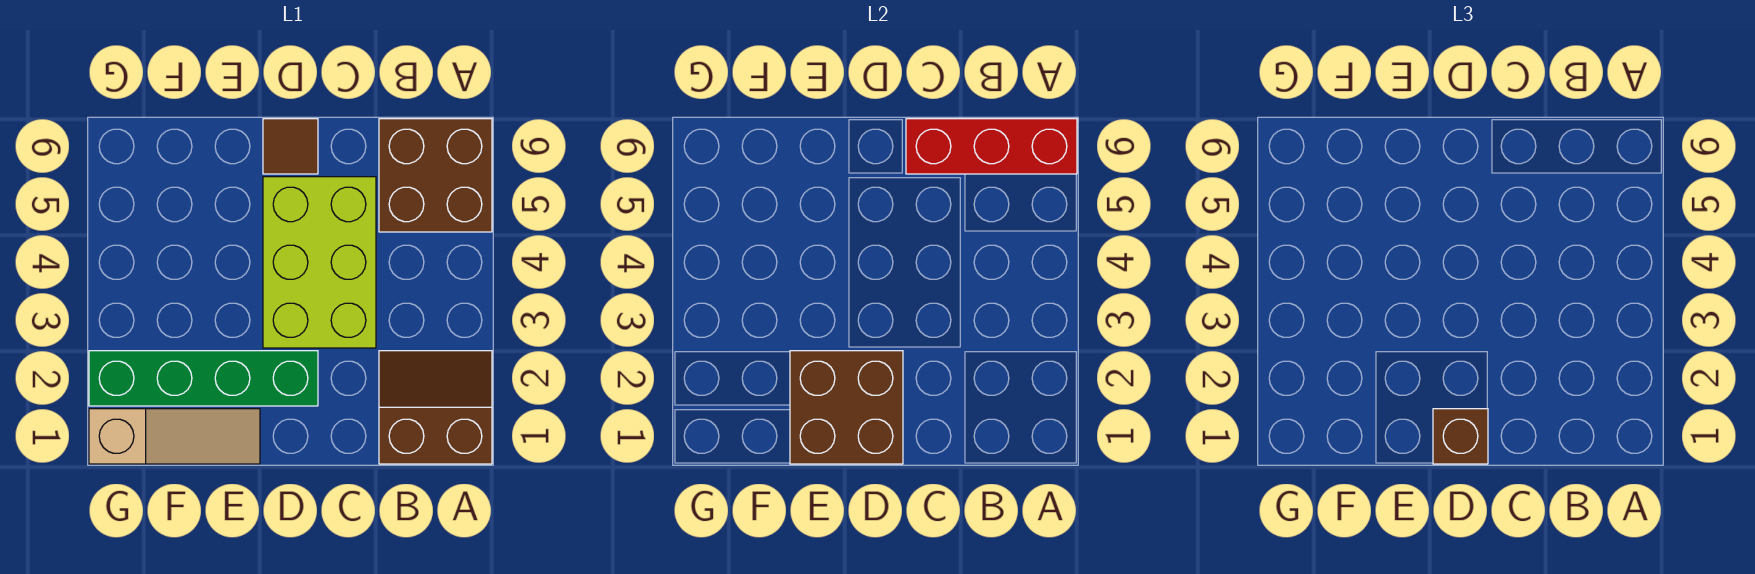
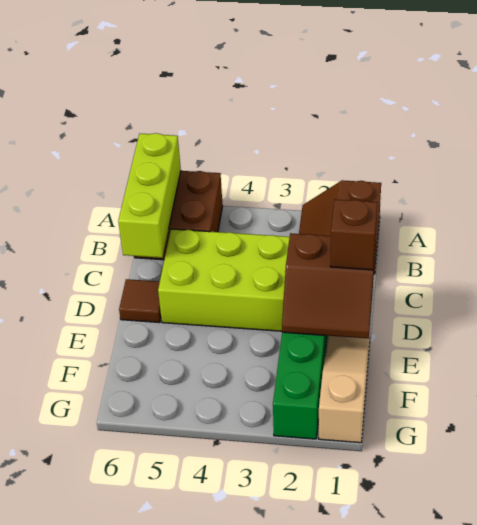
red 1x3 brick [906,119,1077,174] -> lime 1x3 brick [118,133,181,258]
brown 2x2 brick [790,351,903,464] -> brown 2x2 slope [282,233,376,338]

